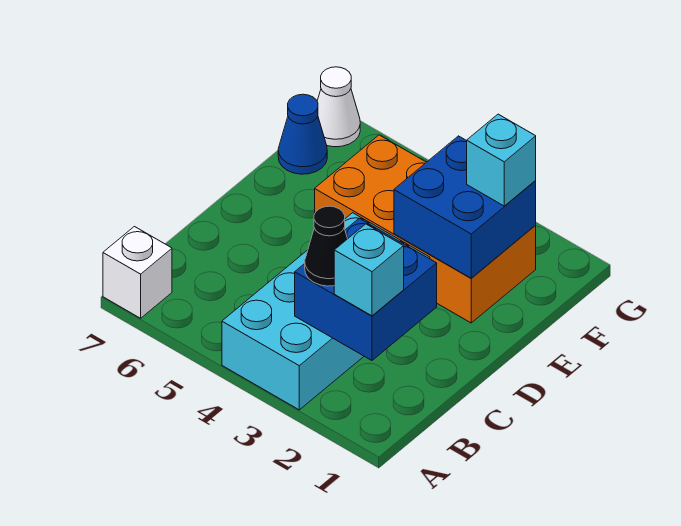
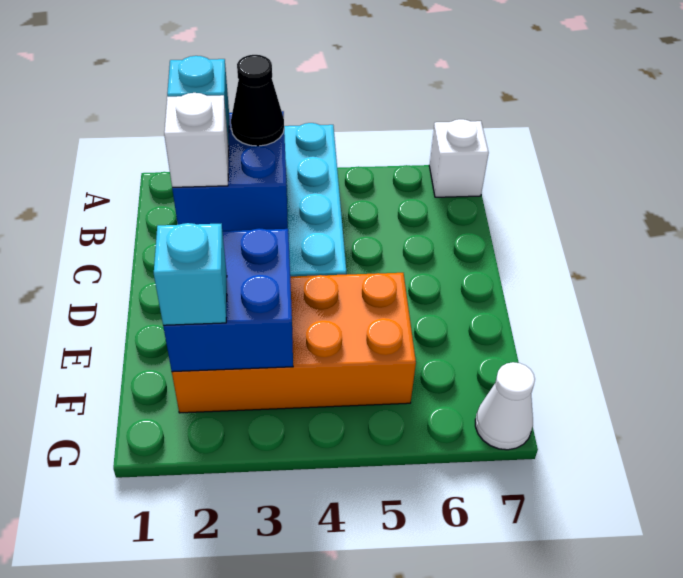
none -> white 1x1 brick [164,93,229,187]
blue 1x1 cone [278,94,327,174] -> none

